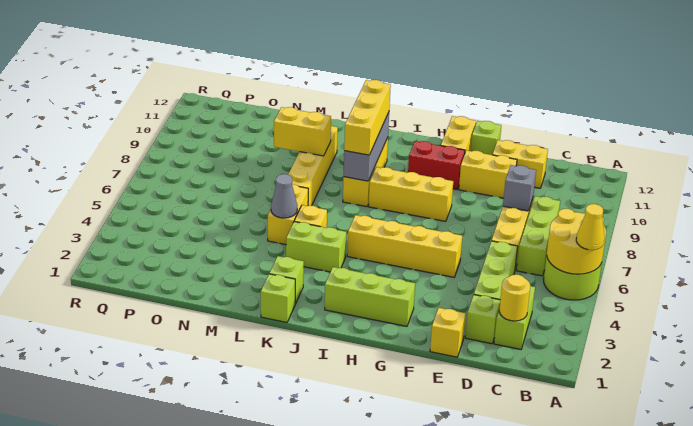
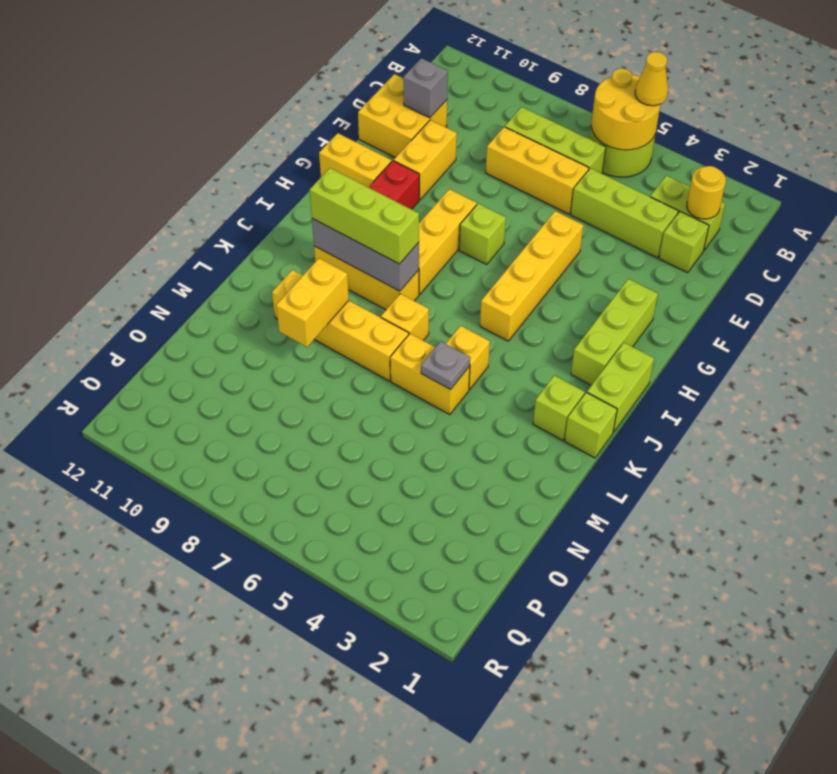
grey 1x1 brick [503,165,536,211] -> grey 1x1 brick moved to [403,58,448,118]
yellow 1x2 brick [492,140,548,188] -> yellow 2x2 brick [358,74,447,158]
yellow 1x1 brick [430,308,466,357] -> yellow 1x1 brick moved to [381,294,429,340]
lime 1x1 brick [471,121,501,155] -> lime 1x1 brick moved to [459,204,506,264]
lime 1x2 brick [286,222,347,272] -> lime 1x2 brick moved to [587,343,654,432]
yellow 1x3 brick [344,80,391,155] -> lime 1x3 brick [310,168,419,264]
grey 1x1 cone [271,174,297,218] -> grey 1x1 plate [421,341,470,390]

